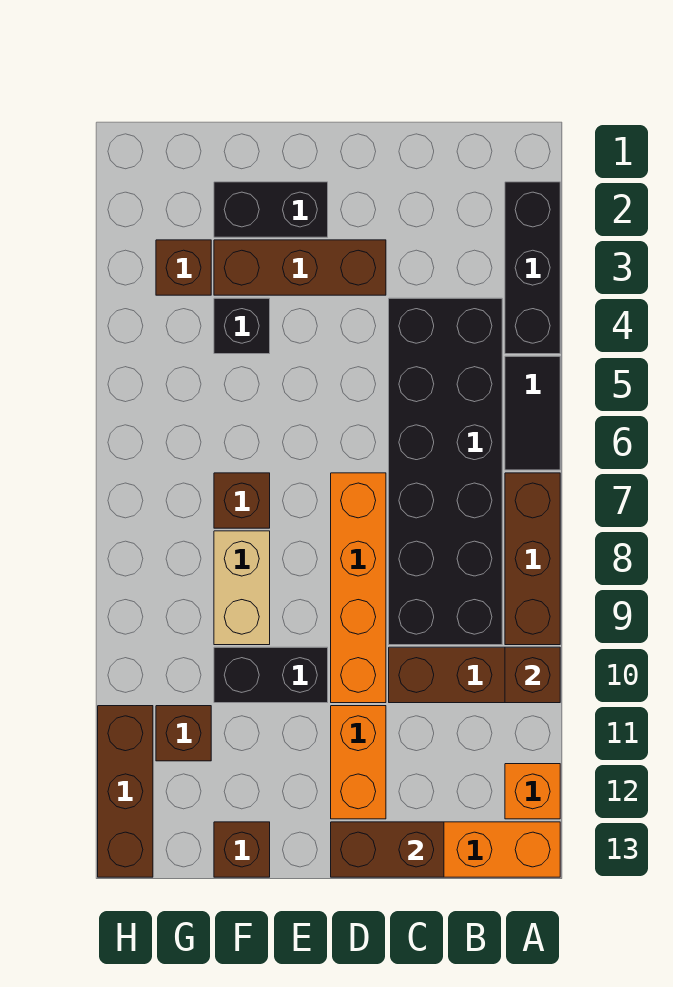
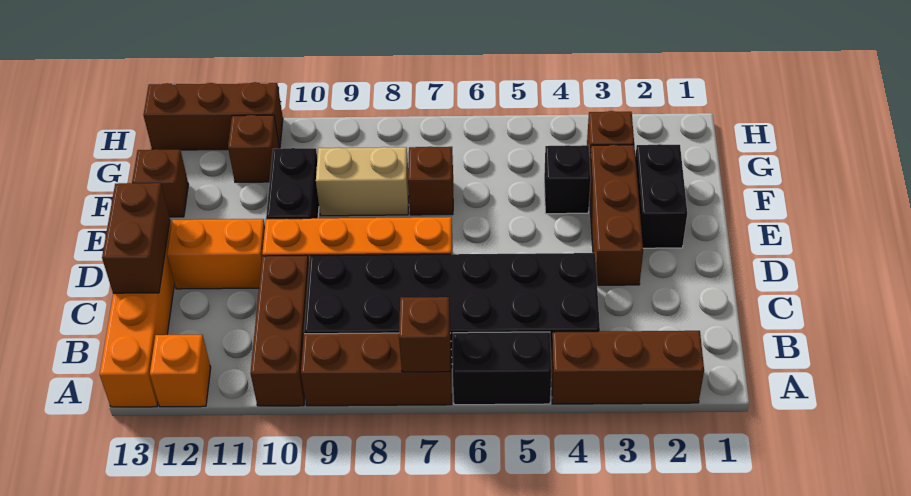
black 1x3 brick [505,182,560,354] -> brown 1x3 brick [551,331,704,404]
black 1x2 tile [505,356,560,470] -> black 1x2 brick [453,332,552,405]
brown 1x1 brick [505,647,560,703] -> brown 1x1 brick moved to [399,297,450,372]

